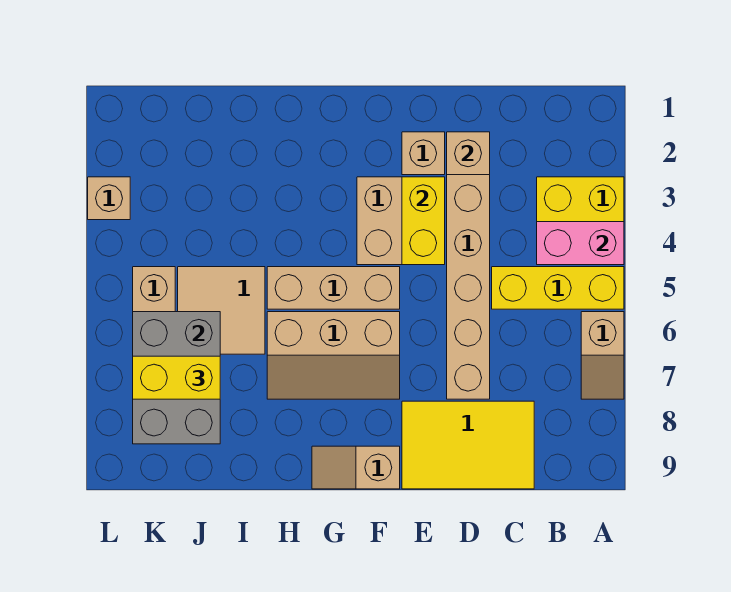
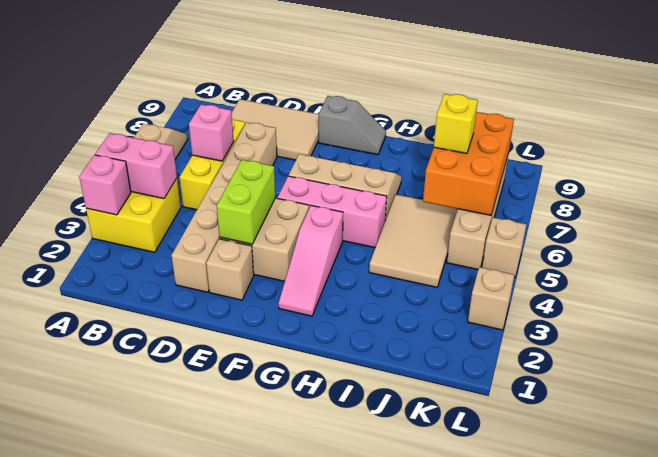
none -> pink 1x1 brick [79,155,131,215]
yellow 1x3 brick [492,267,624,309] -> yellow 1x3 brick turned to [179,119,245,210]
none -> pink 1x1 brick [189,104,234,161]
yellow 2x3 tile [402,401,534,489] -> tan 2x3 tile [232,99,319,160]
tan 1x1 brick [447,132,490,175] -> tan 1x1 brick moved to [482,218,526,277]
yellow 1x2 brick [402,177,445,265] -> lime 1x2 brick [217,160,275,244]
tan 1x3 brick [267,267,400,309] -> pink 1x3 brick [278,176,387,248]
tan 1x2 slope [312,446,400,489] -> grey 1x2 slope [319,96,386,155]
none -> pink 1x3 slope [278,205,343,316]
tan 2x2 tile [178,267,265,354] -> tan 2x3 tile [369,194,458,287]
grey 2x3 brick [133,312,220,444] -> orange 2x3 brick [423,112,514,215]
yellow 1x2 brick [133,356,220,399] -> yellow 1x1 brick [434,94,478,154]

